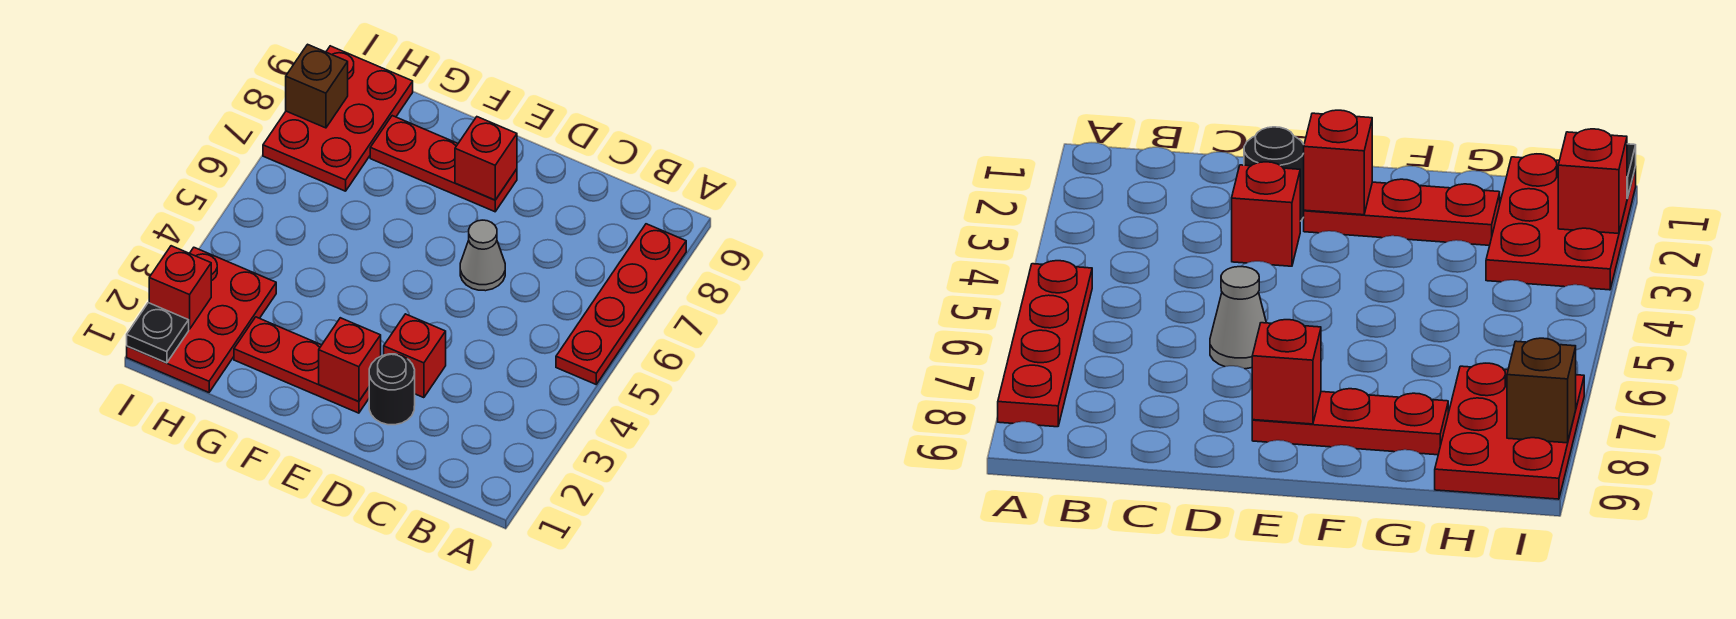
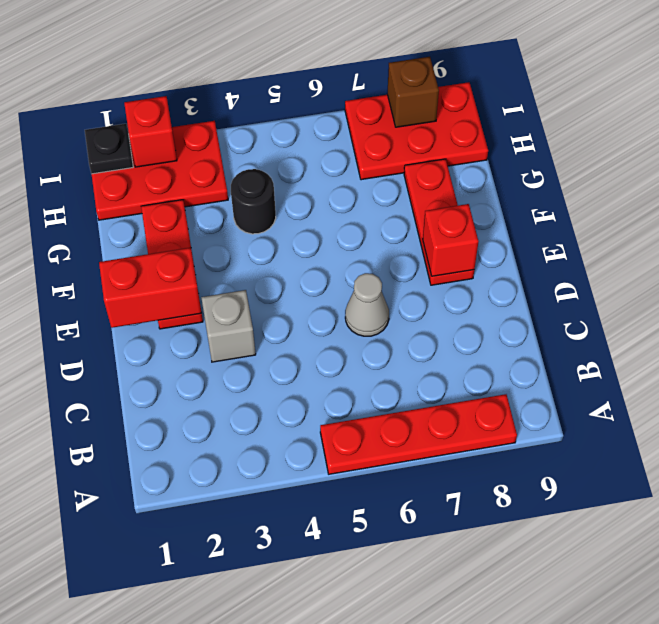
black 1x1 round brick [369,354,415,425] -> black 1x1 round brick moved to [231,169,276,234]
red 1x1 brick [384,314,446,398] -> grey 1x1 brick [201,290,256,362]
red 1x1 brick [319,318,381,402] -> red 1x2 brick [99,248,202,328]

